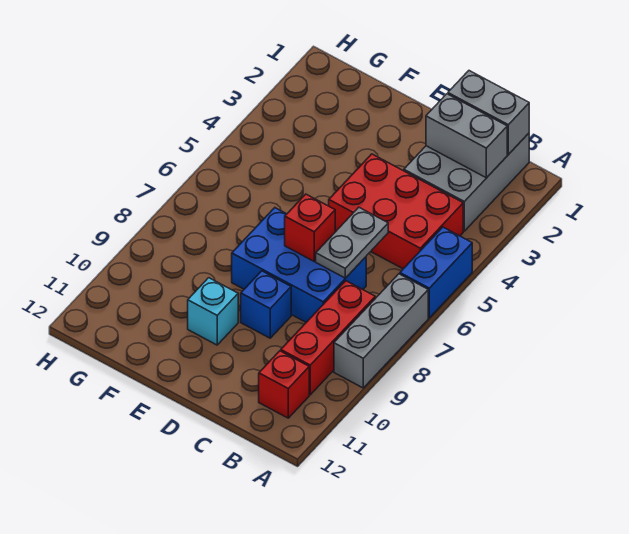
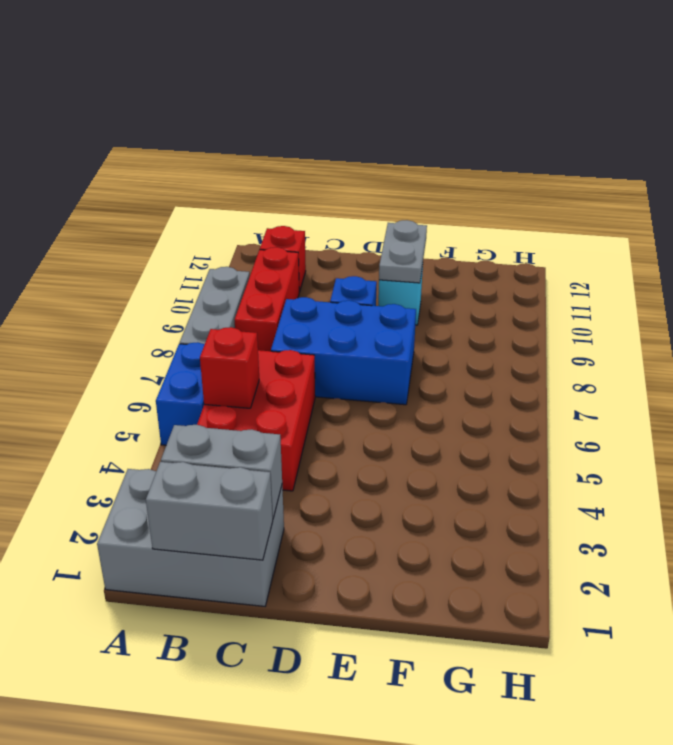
grey 2x3 brick [404,133,529,231] -> grey 2x3 brick turned to [97,469,284,606]
red 2x3 brick [329,154,463,269] -> red 2x3 brick turned to [197,350,315,491]
grey 1x2 plate [316,207,388,278] -> grey 1x2 plate moved to [379,220,427,283]
red 1x1 brick [285,194,335,261] -> red 1x1 brick moved to [200,327,259,408]

